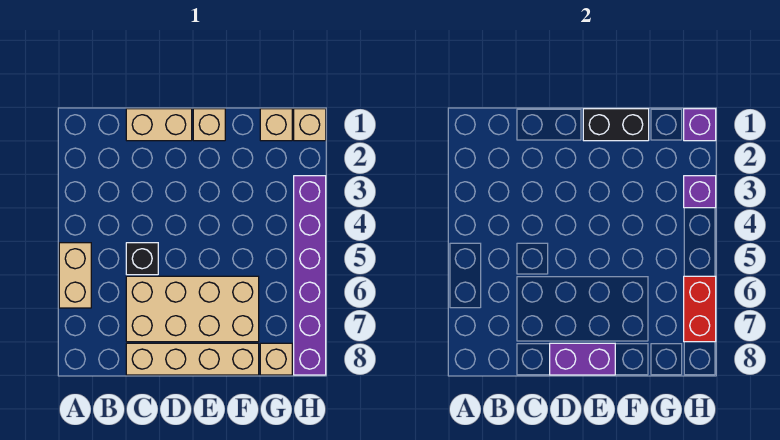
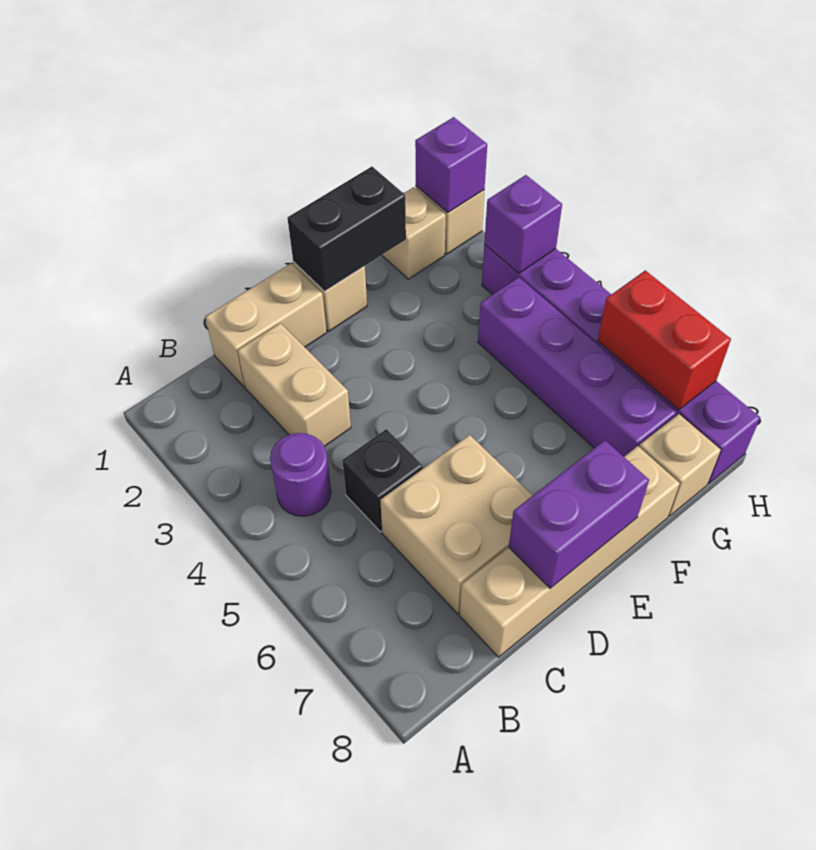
tan 1x2 brick [59,243,91,308] -> tan 1x2 brick moved to [238,323,351,446]
none -> purple 1x1 round brick [270,433,331,516]
tan 2x4 brick [126,276,259,342] -> tan 2x2 brick [380,435,533,614]
none -> purple 1x4 brick [478,277,677,457]

